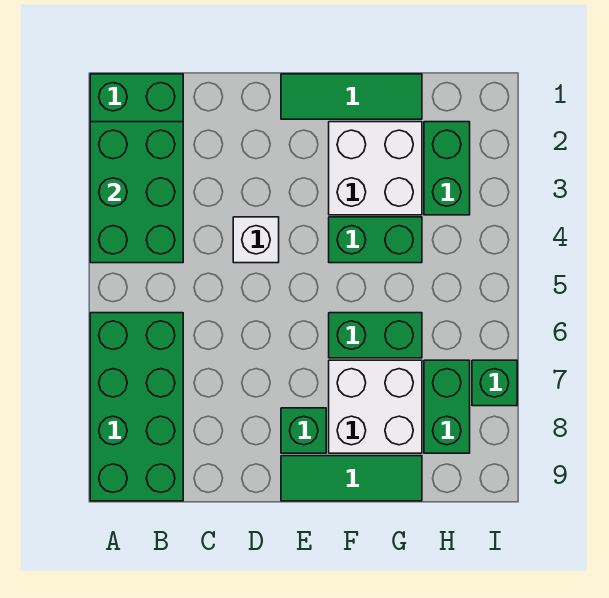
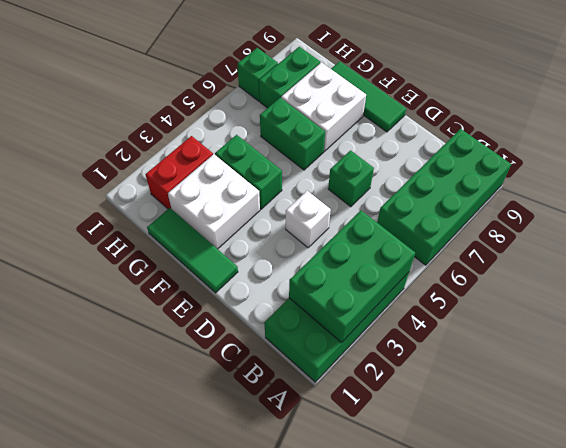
green 1x1 brick [281,408,326,453] -> green 1x1 brick moved to [328,151,374,207]
green 1x2 brick [424,122,470,215] -> red 1x2 brick [146,136,213,209]

